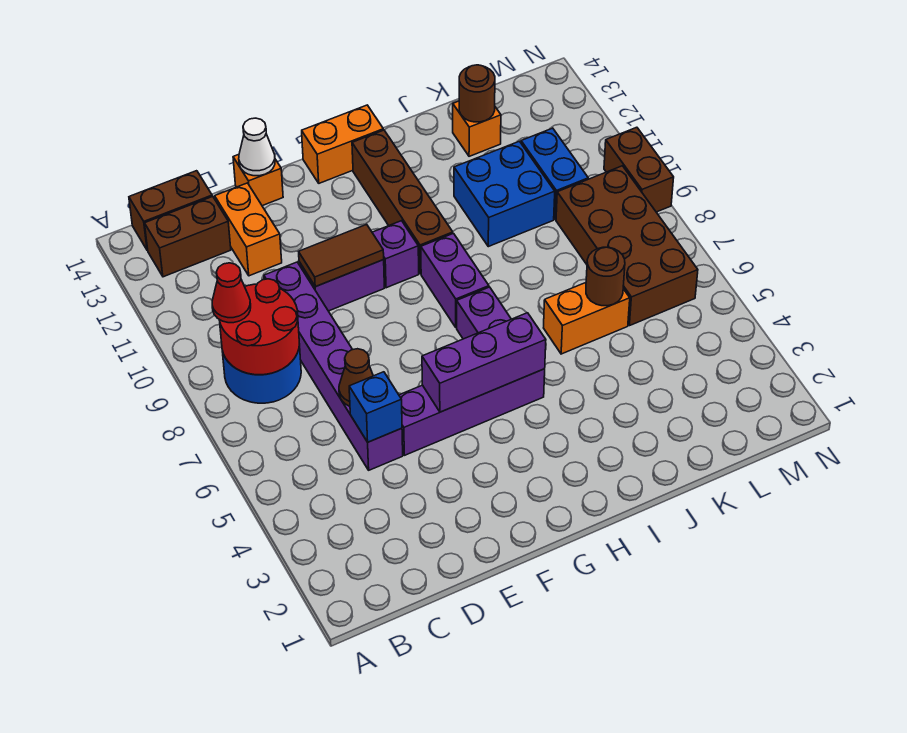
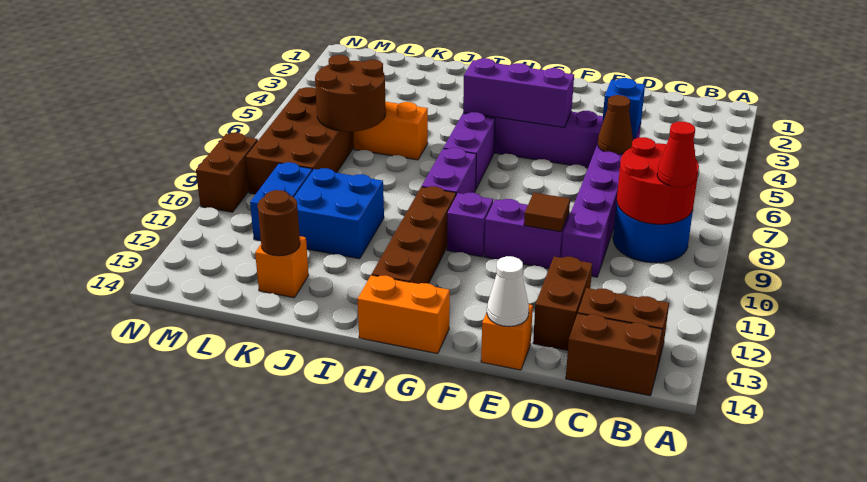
orange 1x2 brick [215,183,282,276] -> brown 1x2 brick [533,257,592,350]
brown 1x2 tile [299,224,384,287] -> brown 1x1 tile [524,193,570,232]
brown 1x1 round brick [586,247,625,306] -> brown 2x2 round brick [315,55,386,132]

